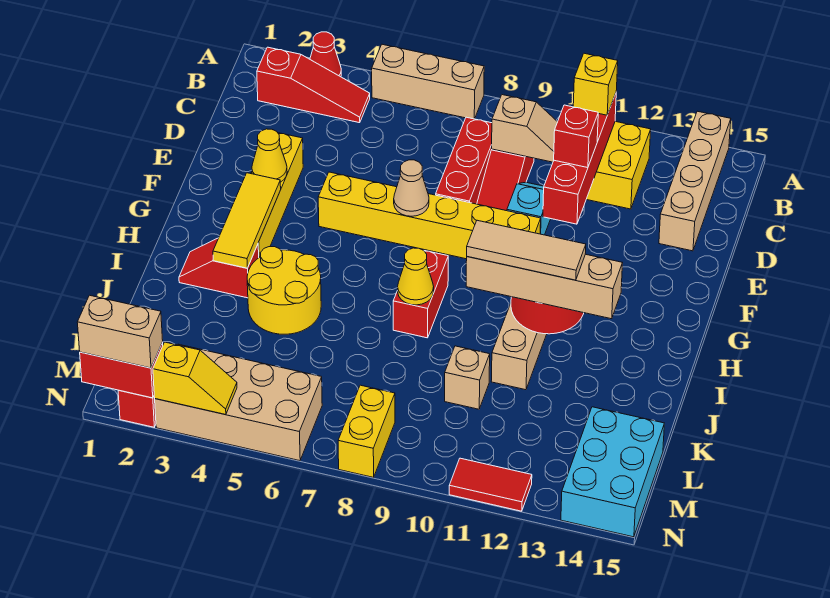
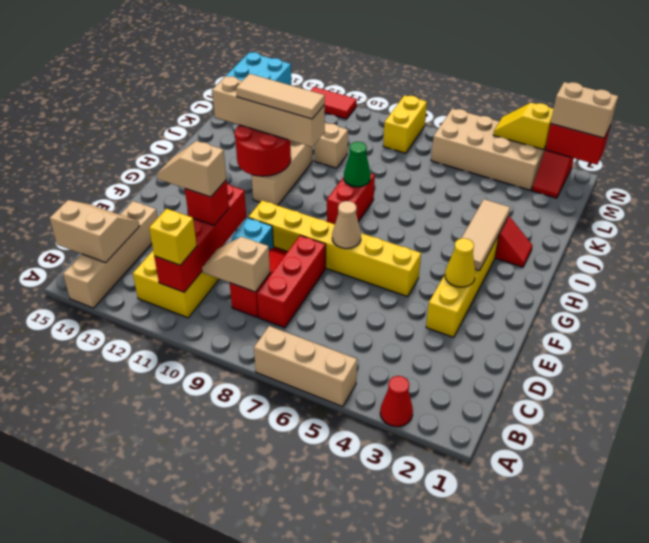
red 1x3 slope [257,47,370,123] -> none
none -> tan 2x2 slope [50,200,139,263]
none -> tan 1x2 slope [157,141,226,197]
yellow 1x3 tile [213,173,281,268] -> tan 1x3 tile [461,199,510,271]
yellow 2x2 round brick [247,247,321,334] -> none
yellow 1x1 cone [398,248,434,305] -> green 1x1 cone [344,142,371,187]

